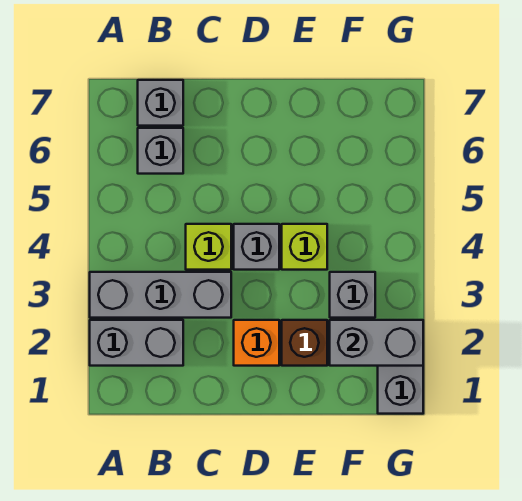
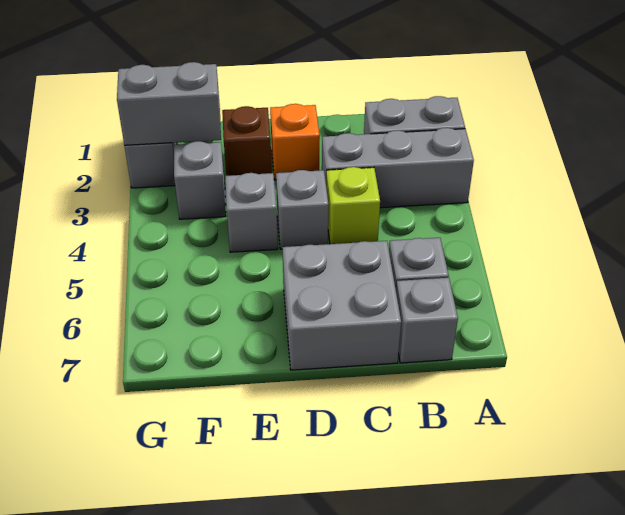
none -> grey 2x2 brick [282,241,401,370]
lime 1x1 brick [282,224,327,270] -> grey 1x1 brick [225,173,278,252]

